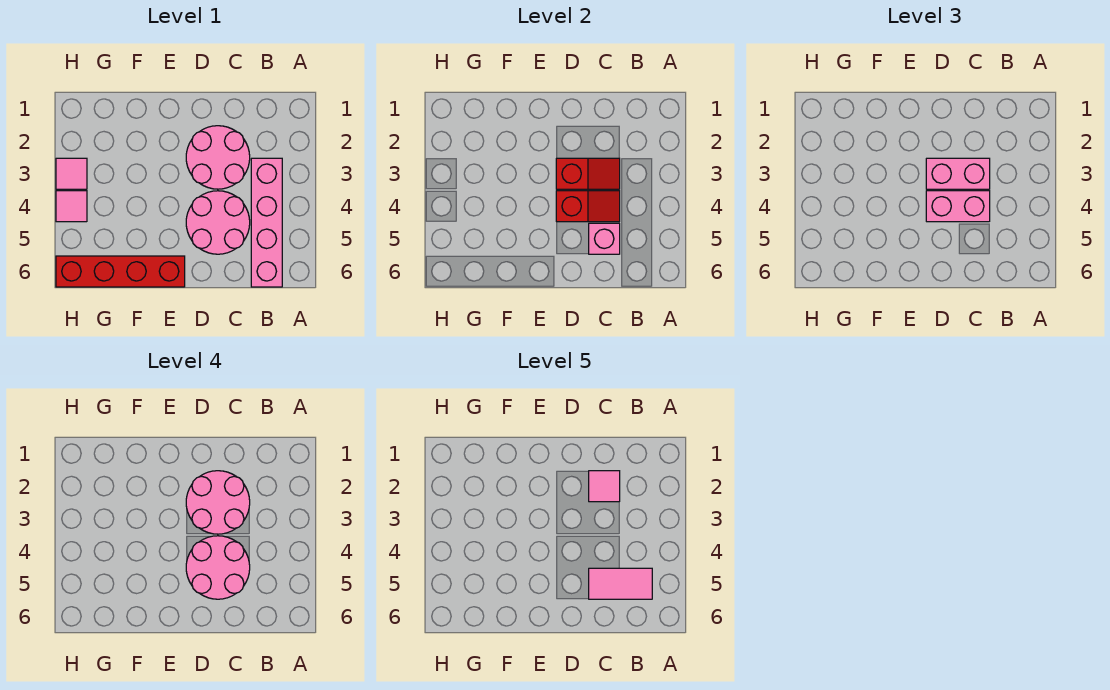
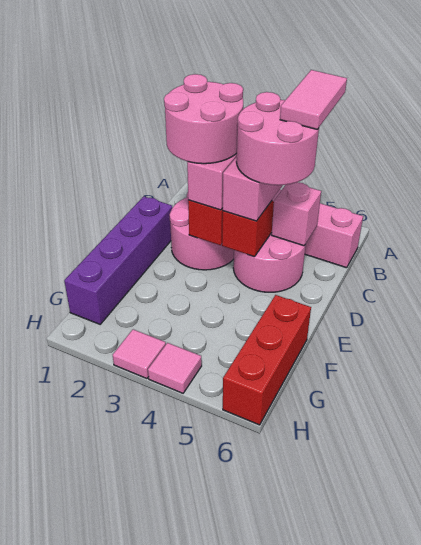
pink 1x1 tile [589,471,620,502] -> none
none -> purple 1x4 brick [64,196,173,324]
red 1x4 brick [56,256,185,287] -> red 1x3 brick [223,295,311,425]

